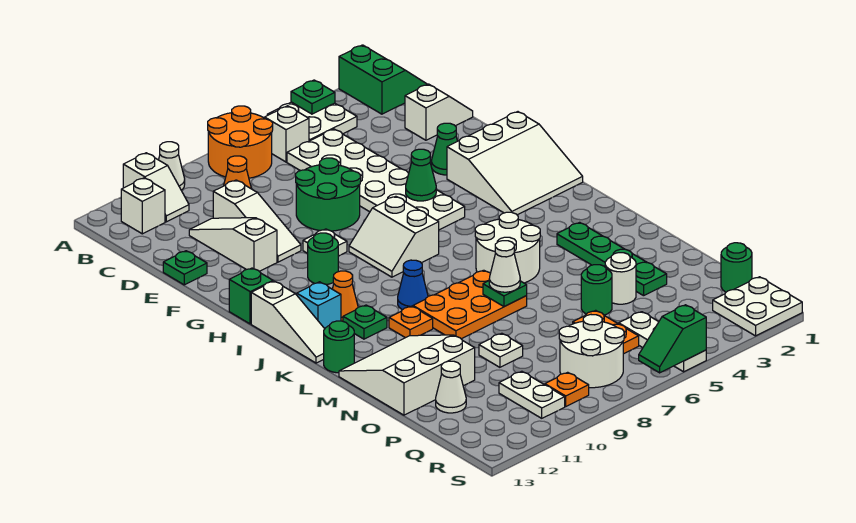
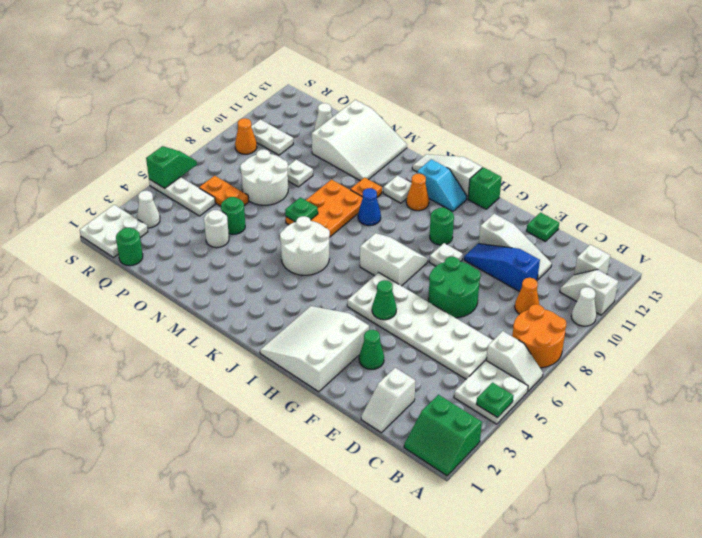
white 1x3 slope [213,180,301,262] -> blue 1x3 slope [464,244,540,292]
green 1x1 plate [343,305,387,339] -> white 1x1 plate [383,175,412,203]
green 1x4 plate [557,222,667,296] -> none
green 1x1 round brick [324,321,354,373] -> none
white 1x1 cone [489,241,520,292] -> white 1x1 cone moved to [137,191,160,228]
white 2x2 round brick [559,315,624,388] -> white 2x2 round brick moved to [240,150,288,205]
orange 1x1 plate [545,372,589,406] -> orange 1x1 cone [235,118,257,154]

